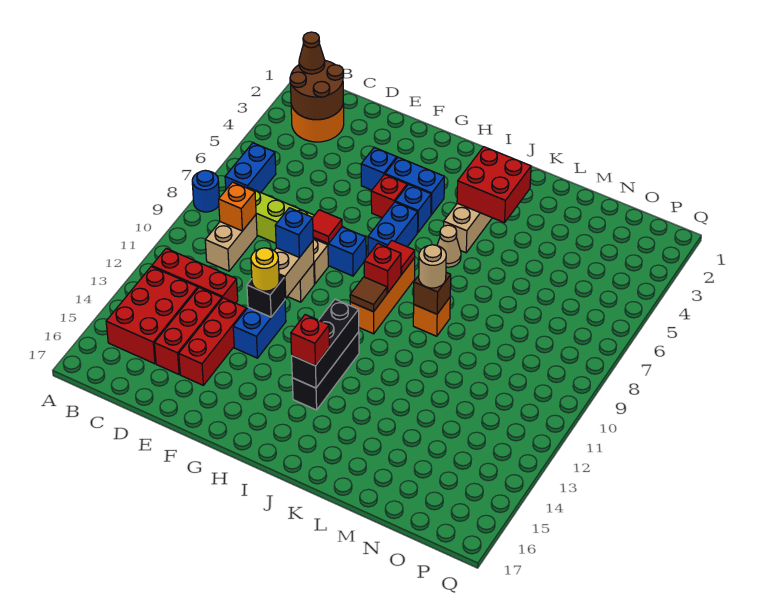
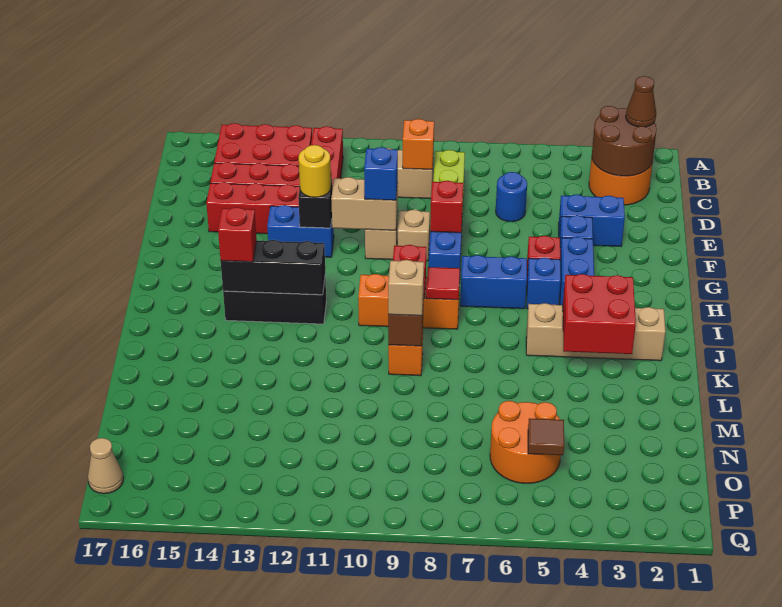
blue 1x1 round brick [192,170,219,212] -> blue 1x1 round brick moved to [496,172,527,222]
blue 1x2 brick [225,143,276,192] -> blue 1x2 brick moved to [559,194,625,246]
red 1x1 tile [313,210,342,244] -> red 1x1 brick [430,181,463,233]
brown 1x1 tile [350,277,387,312] -> brown 1x1 tile moved to [528,418,564,455]
tan 1x1 cone [437,225,461,267] -> tan 1x1 cone moved to [88,438,123,494]
tan 1x1 round brick [419,245,446,288] -> tan 1x1 brick [388,260,424,316]
none -> orange 2x2 round brick [490,401,561,483]

